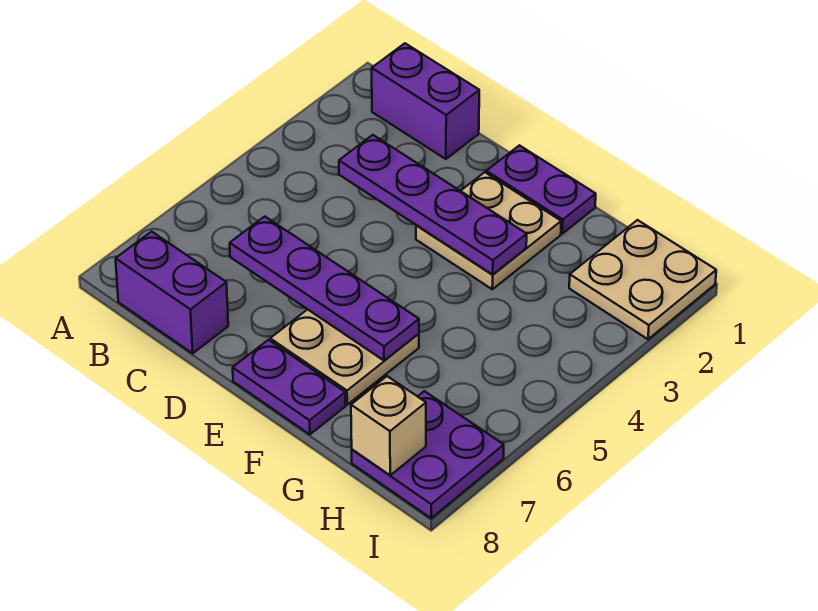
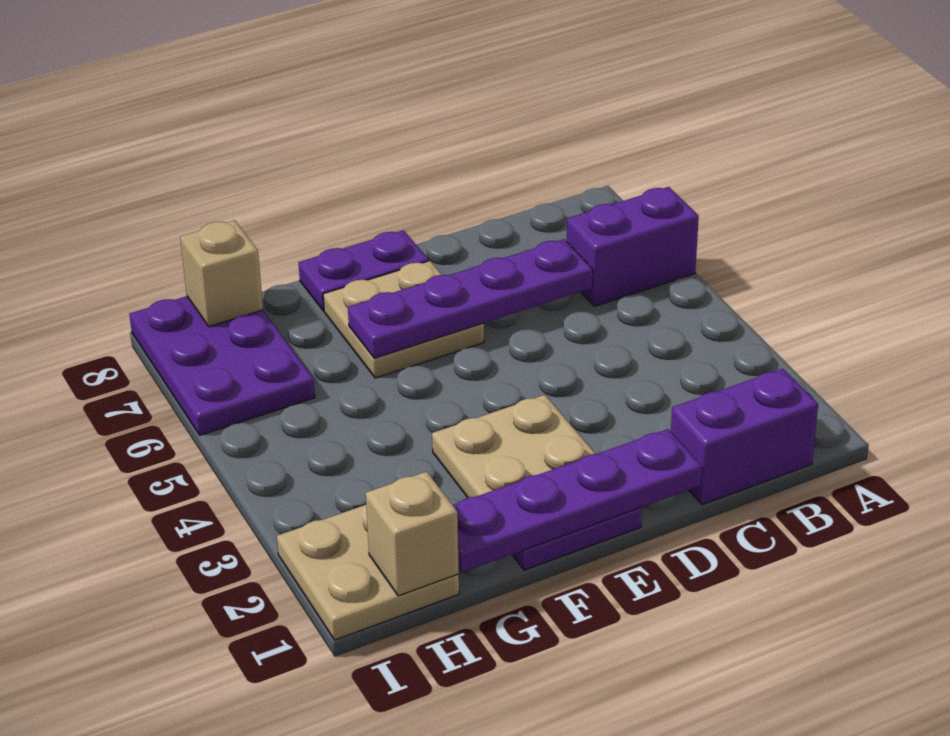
purple 1x2 brick [116,232,228,353] -> purple 1x2 brick moved to [567,187,699,306]
purple 1x4 plate [339,135,527,274] -> purple 1x4 plate moved to [453,429,702,573]
none -> tan 1x1 brick [366,472,459,596]
purple 2x2 plate [352,391,504,518] -> purple 2x3 plate [129,296,315,435]

